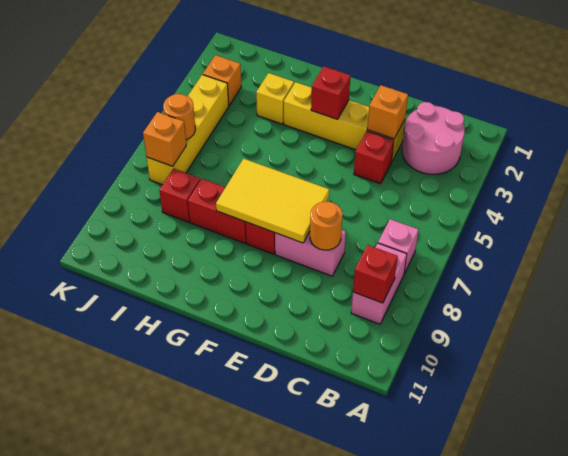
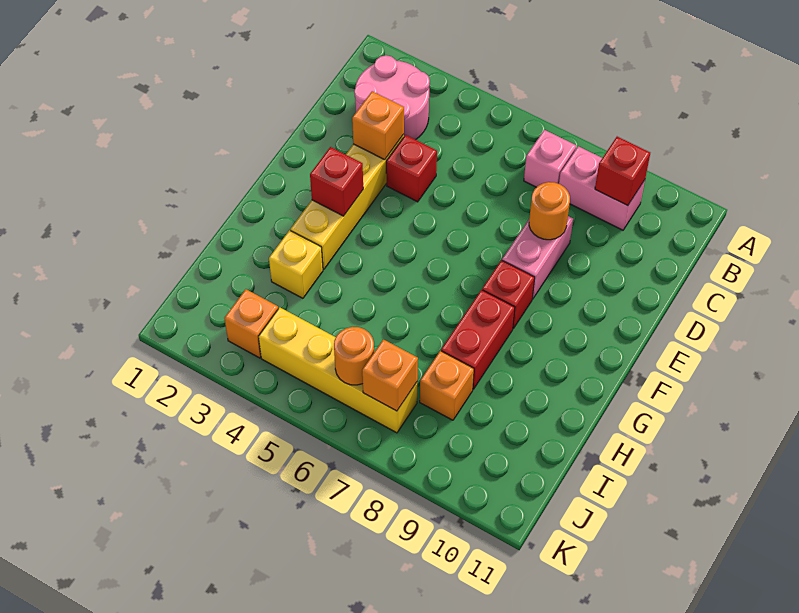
yellow 2x3 tile [216,159,329,243] -> none
red 1x1 brick [159,168,200,222] -> orange 1x1 brick [420,351,474,420]

